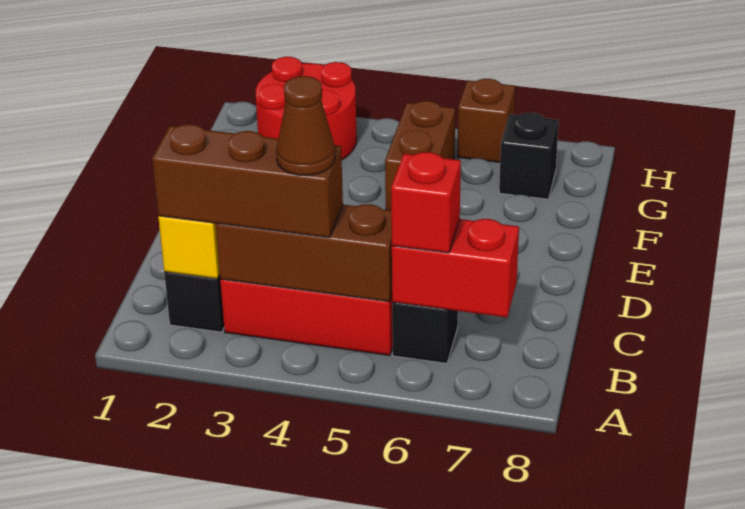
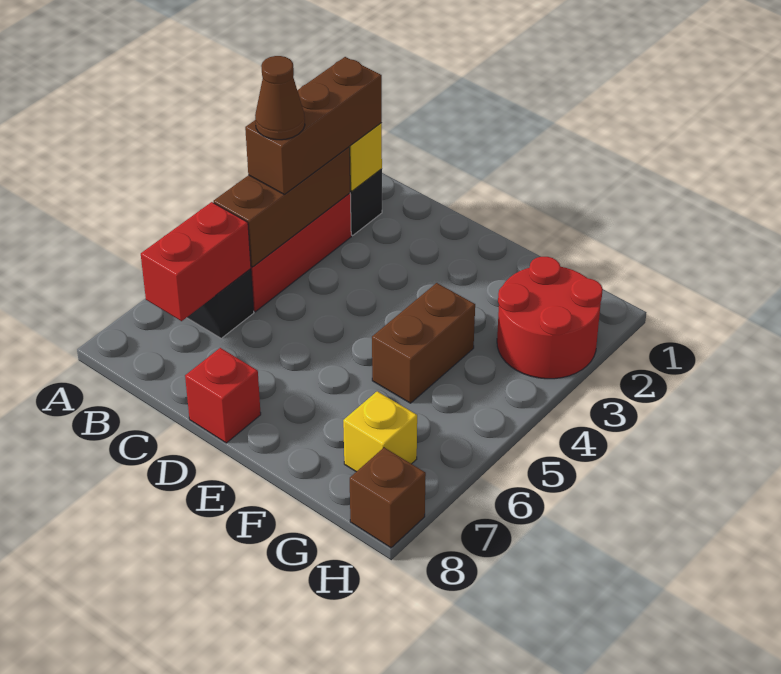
red 1x1 brick [391,152,461,253] -> red 1x1 brick moved to [185,348,261,443]
brown 1x2 brick [385,101,455,210] -> brown 1x2 brick turned to [372,283,475,403]
black 1x1 brick [499,113,559,199] -> yellow 1x1 brick [343,391,417,472]
brown 1x1 brick [457,79,515,162] -> brown 1x1 brick moved to [350,448,426,548]

